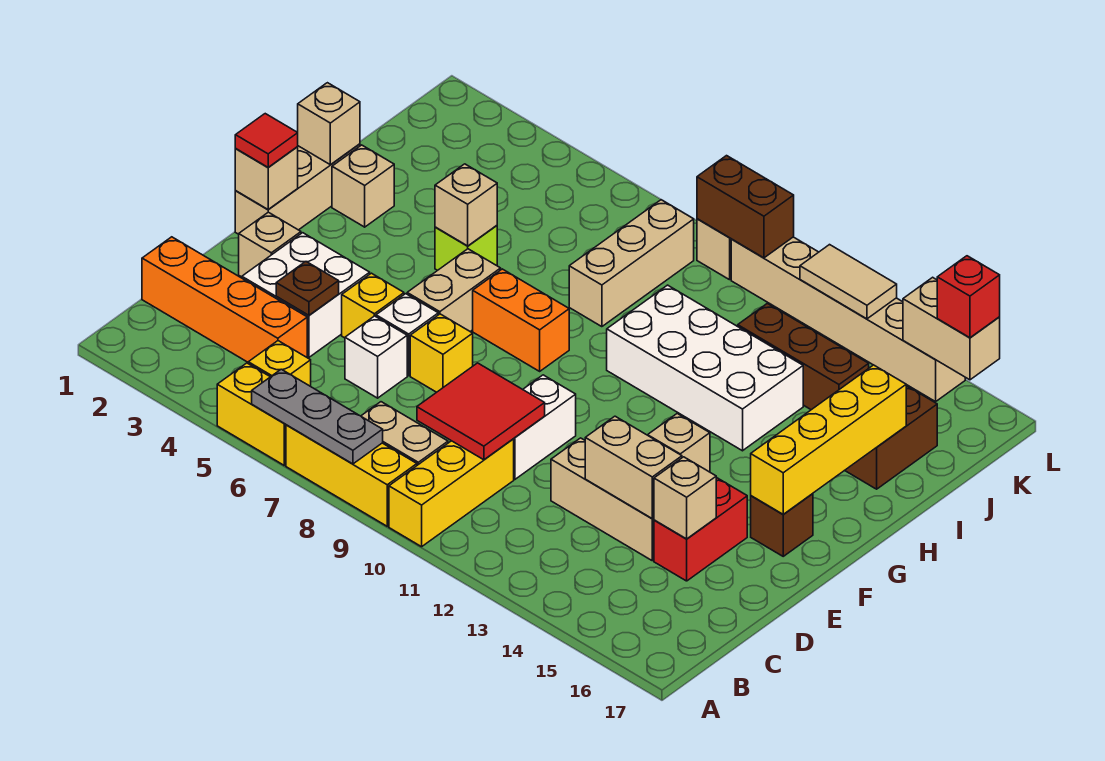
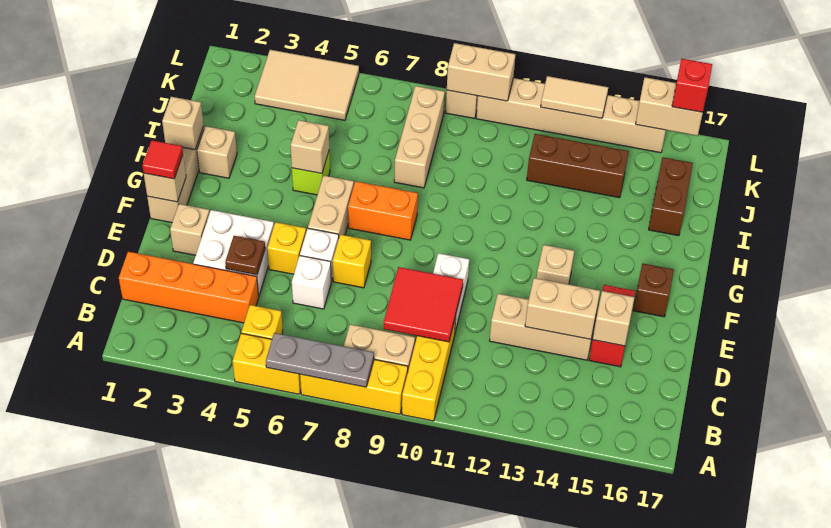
yellow 1x4 brick [751,365,906,514] -> none
white 2x4 brick [607,285,803,451] -> none
none -> tan 2x3 tile [254,50,359,120]
brown 1x2 brick [697,156,794,258] -> tan 1x2 brick [447,43,516,101]

